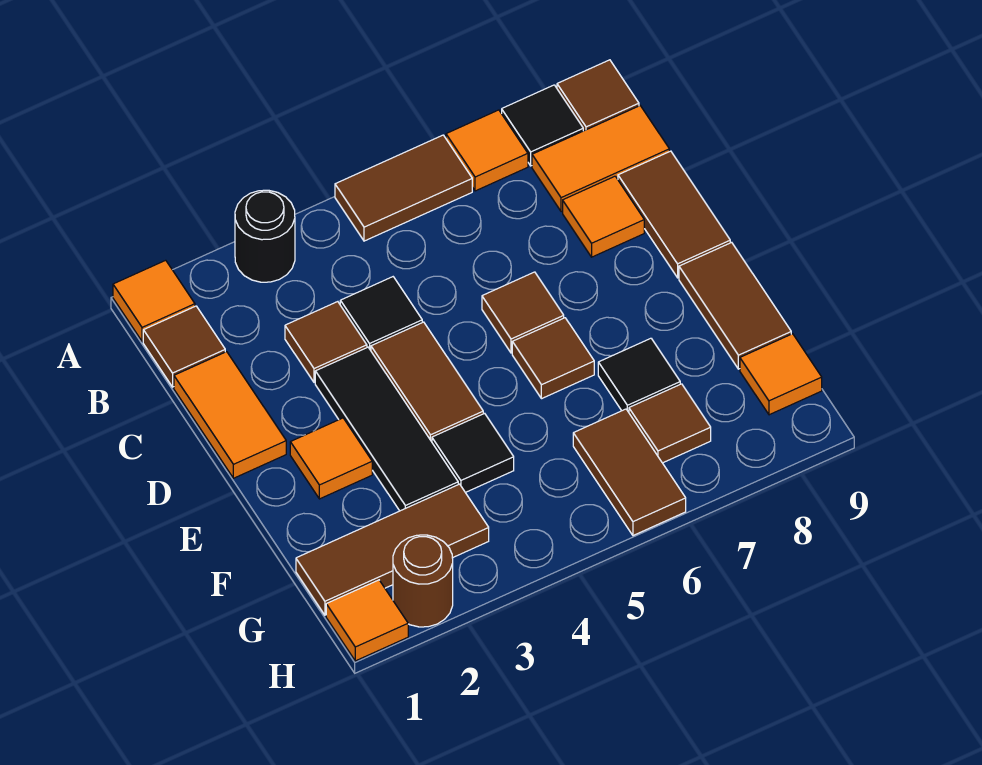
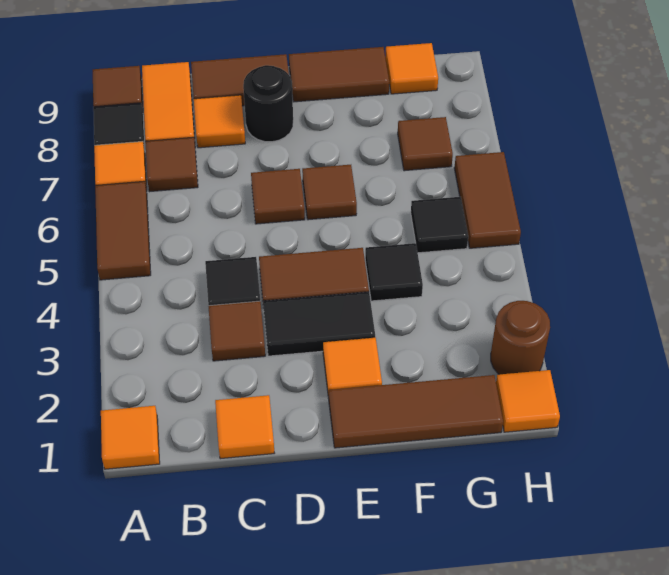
black 1x1 round brick [235,190,295,282] -> black 1x1 round brick moved to [243,65,293,142]
brown 1x1 tile [143,306,225,387] -> brown 1x1 tile moved to [145,137,198,192]
orange 1x2 tile [174,352,286,478] -> orange 1x1 tile [215,395,274,459]
black 1x3 tile [315,347,458,511] -> black 1x2 tile [263,292,375,356]
black 1x1 tile [598,338,680,412] -> black 1x1 tile moved to [411,197,468,253]
brown 1x3 tile [296,484,489,615] -> brown 1x3 tile turned to [328,375,503,448]
brown 1x2 tile [573,409,686,536] -> brown 1x2 tile turned to [454,152,521,248]

